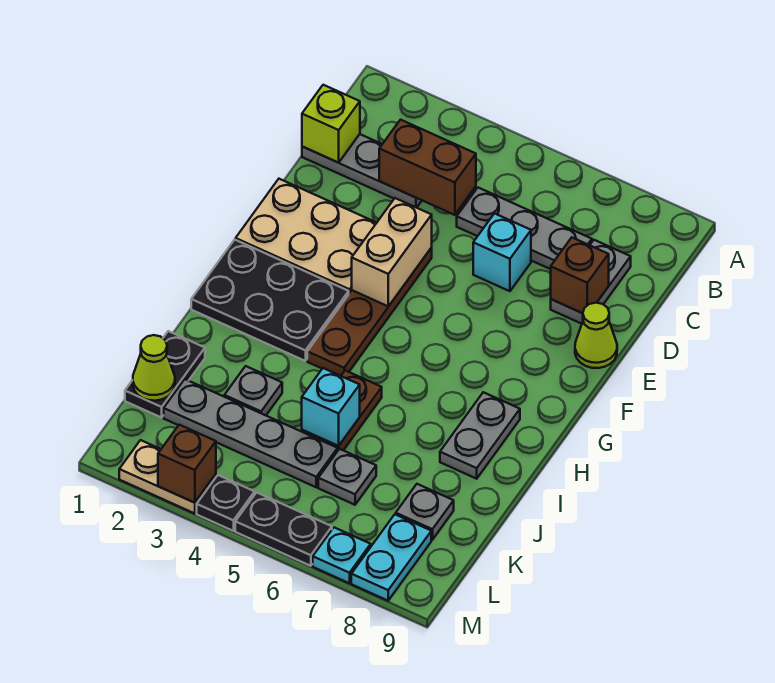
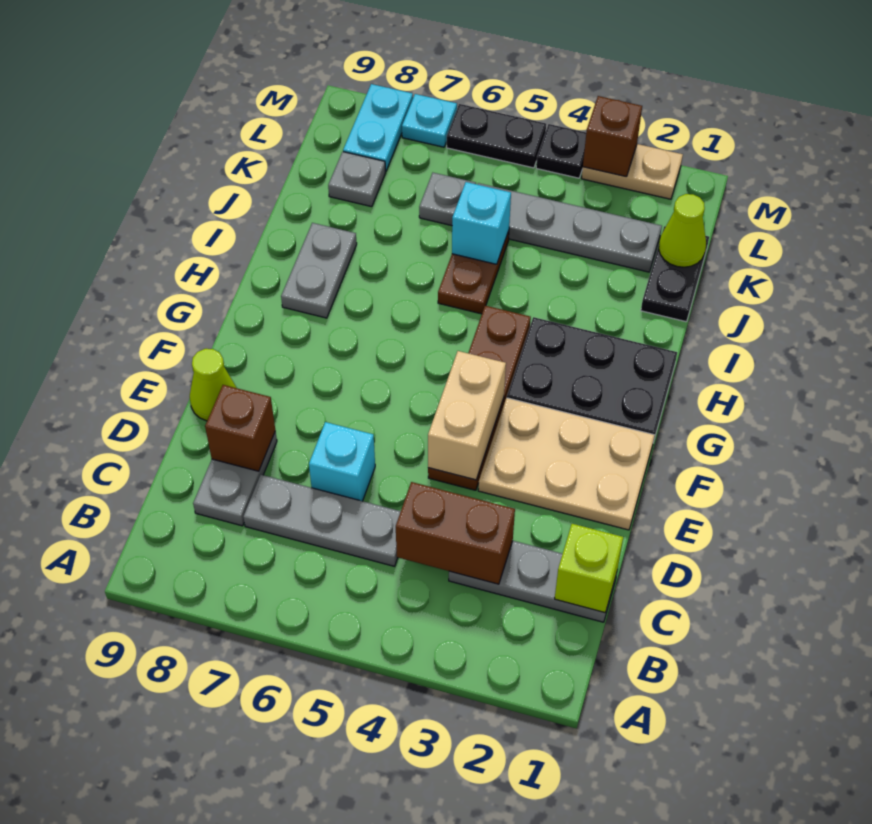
grey 1x1 plate [224,366,282,415] -> none

